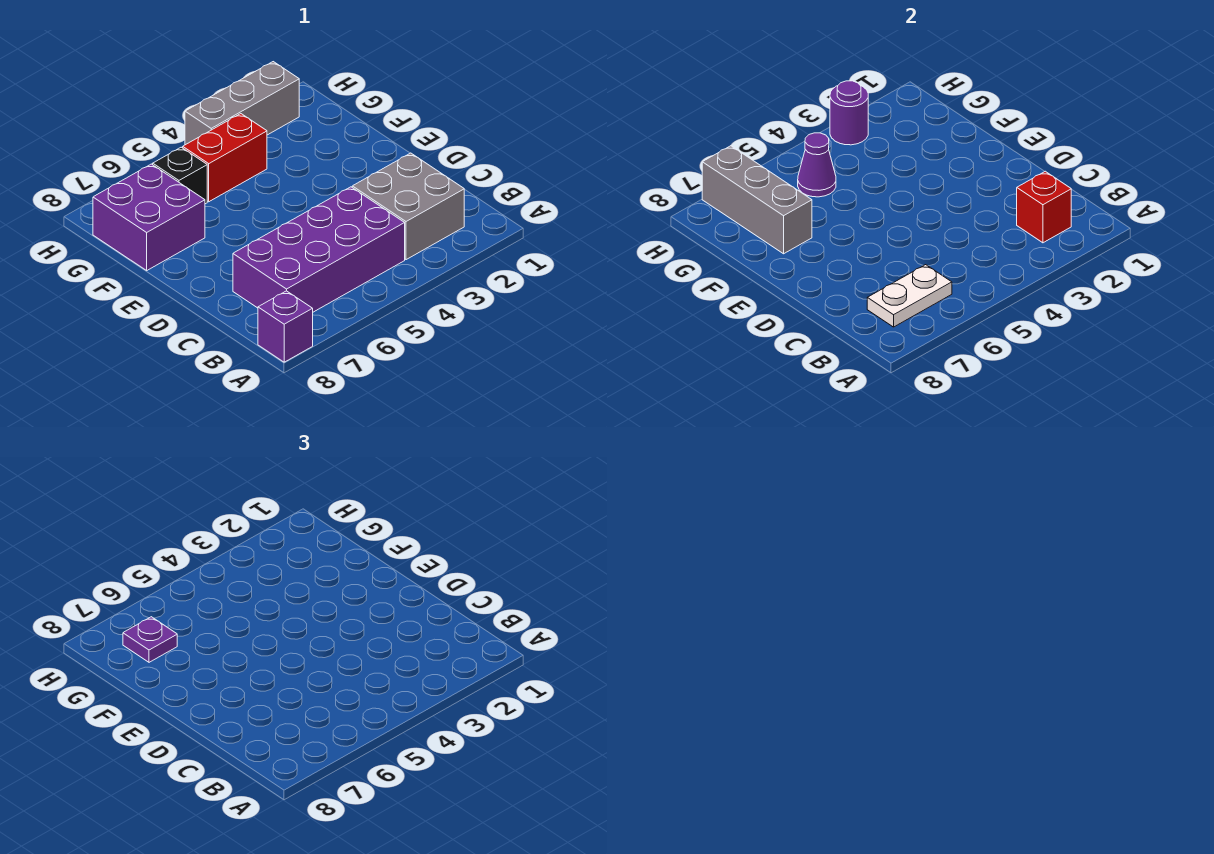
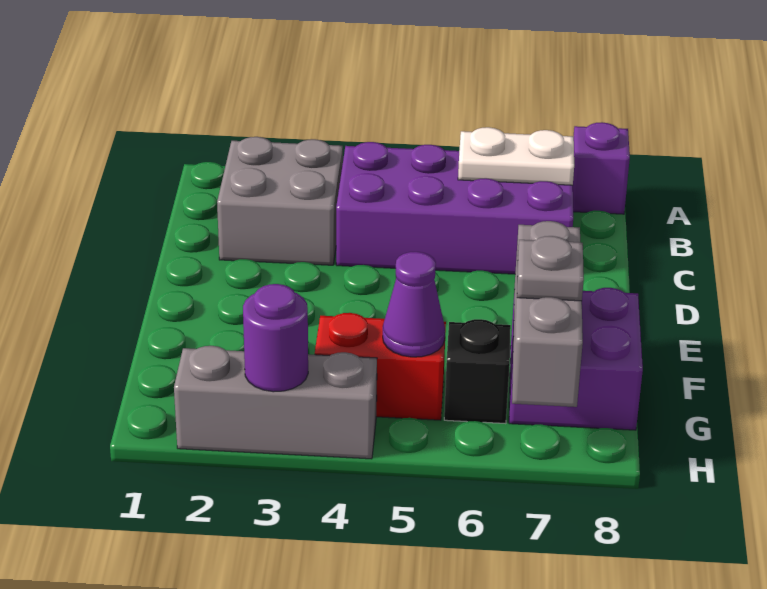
red 1x1 brick [1017,171,1071,243] -> none
purple 1x1 plate [123,617,177,662] -> grey 1x1 plate [517,236,584,301]

